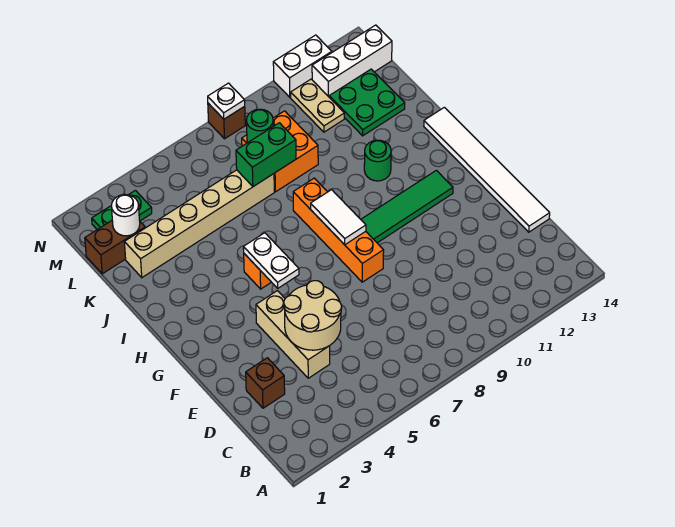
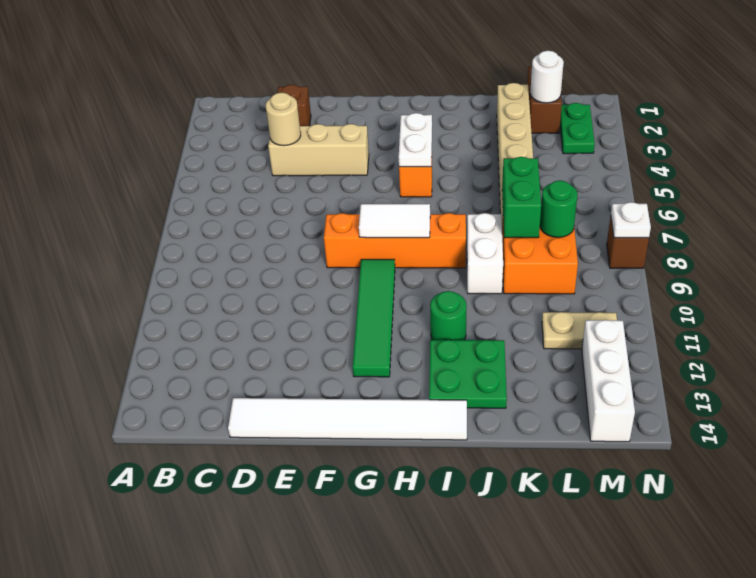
tan 2x2 round brick [284,281,342,350] -> tan 1x1 round brick [266,93,301,146]
white 1x2 plate [243,233,299,288] -> white 1x2 plate turned to [399,113,432,167]
green 2x2 plate [329,69,405,136] -> green 2x2 plate moved to [429,340,507,408]
white 1x2 brick [273,35,332,97] -> white 1x2 brick moved to [467,213,503,294]

